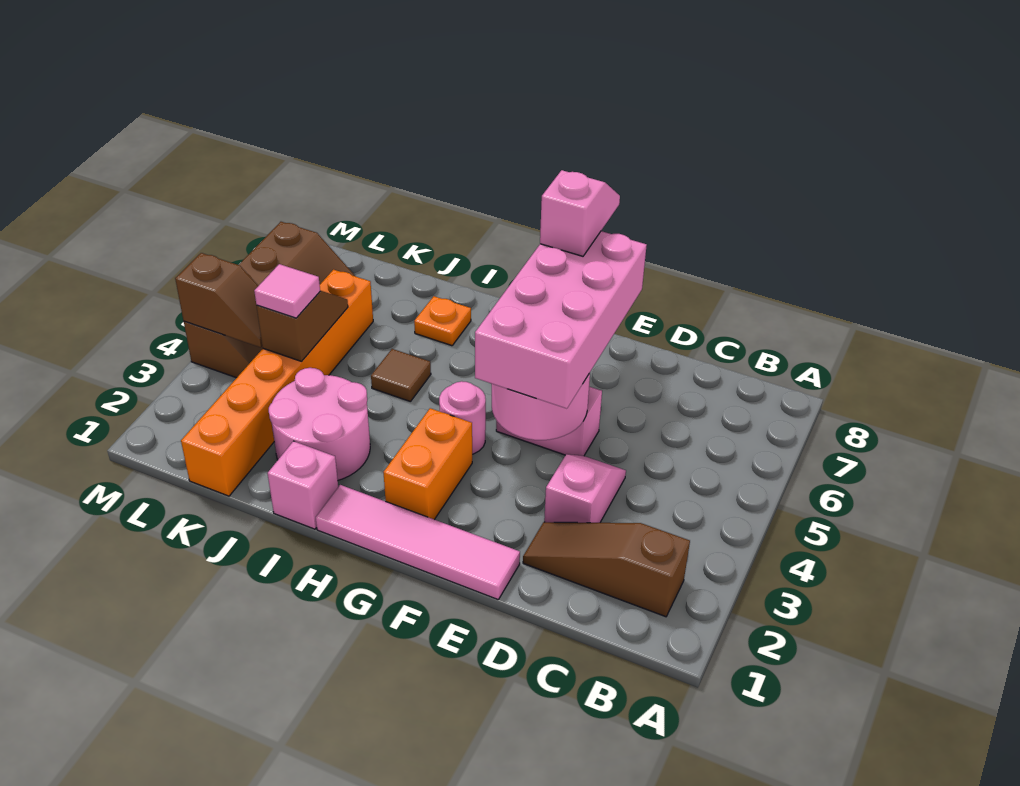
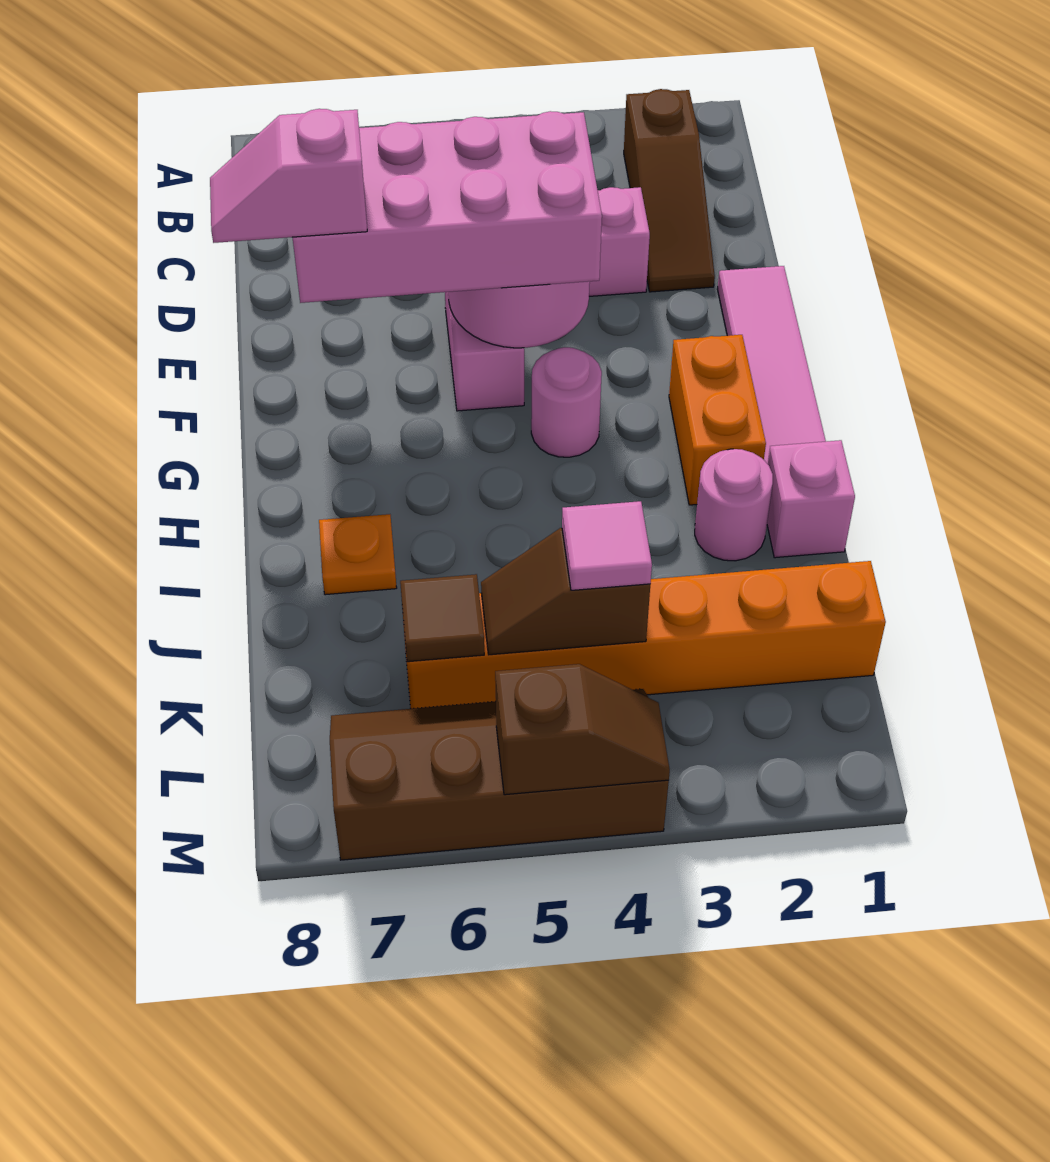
orange 1x2 brick [383,408,472,520] -> orange 1x2 brick turned to [669,335,766,505]
pink 2x2 round brick [269,368,370,480] -> pink 1x1 round brick [695,449,773,561]
brown 1x1 tile [371,349,431,402] -> brown 1x1 tile moved to [400,574,484,662]
brown 1x2 slope [175,253,262,347] -> brown 1x2 slope turned to [495,664,670,795]

